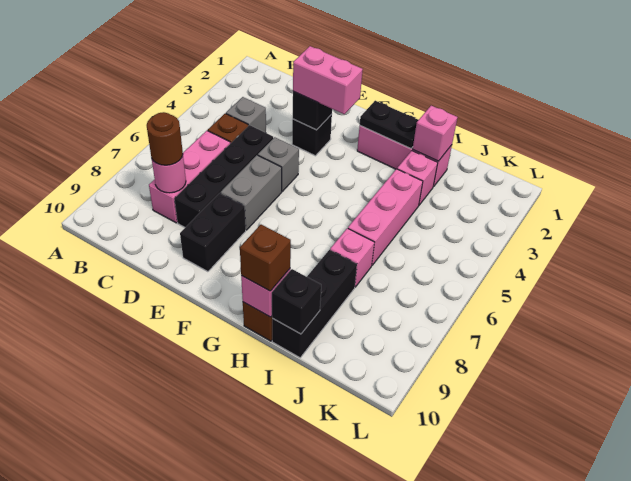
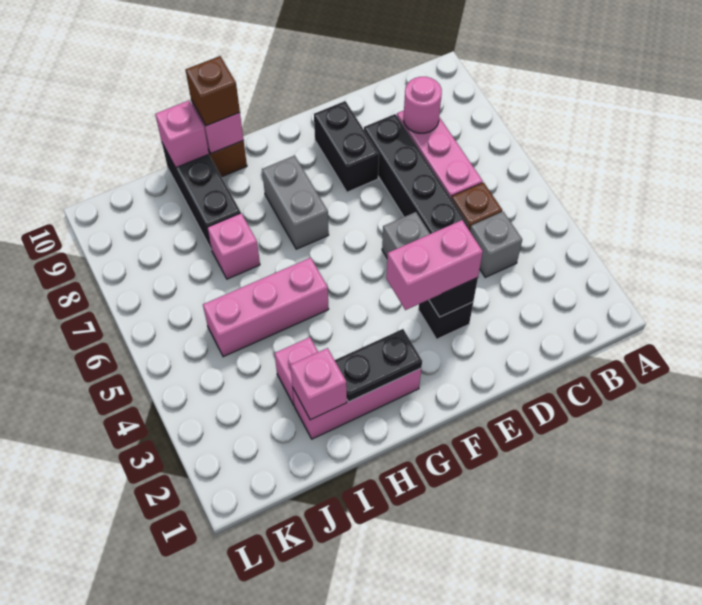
brown 1x1 round brick [147,112,183,165] -> none
grey 1x2 brick [220,155,282,230] -> grey 1x2 brick moved to [262,155,329,249]
pink 1x3 brick [348,169,423,265] -> pink 1x3 brick turned to [203,258,329,357]
black 1x1 brick [272,269,321,334] -> pink 1x1 brick [155,101,209,167]

